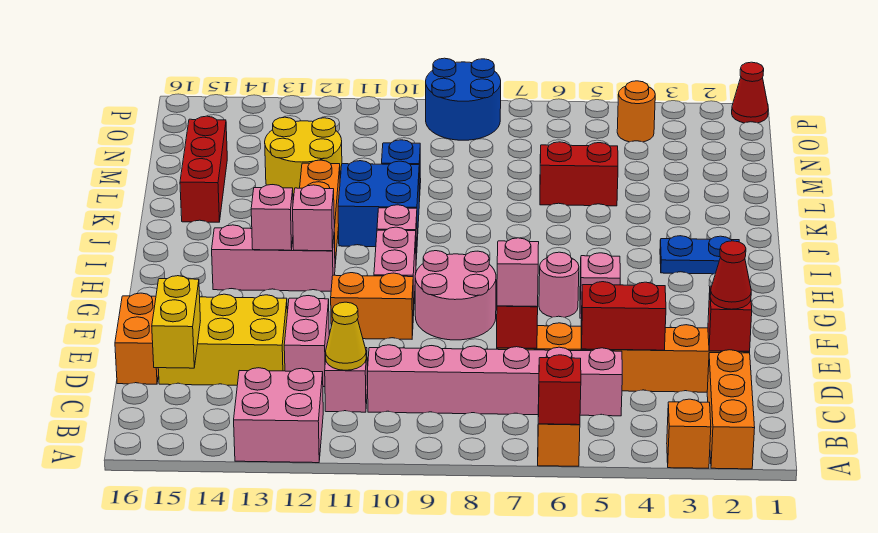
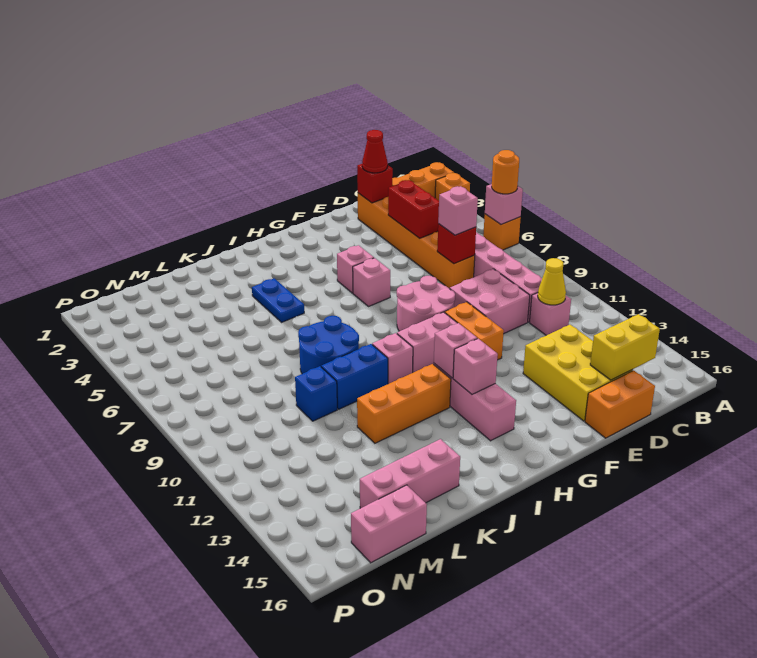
red 1x1 brick [538,355,581,425] -> pink 1x1 brick [485,184,523,225]
pink 2x2 brick [234,368,323,463] -> pink 2x2 brick moved to [450,269,530,334]
pink 1x2 brick [284,296,329,387] -> pink 1x2 brick moved to [351,485,427,563]
pink 1x1 round brick [539,252,579,317] -> pink 1x1 brick [353,258,390,307]
blue 1x2 plate [660,236,739,274] -> blue 1x2 plate moved to [252,278,304,322]
blue 2x2 brick [338,161,419,247] -> blue 1x2 brick [321,344,388,409]
red 1x3 brick [180,116,227,222] -> pink 1x3 brick [360,439,460,508]
red 1x2 brick [540,142,618,206] -> none
yellow 2x2 round brick [265,117,342,200] -> none
orange 1x1 round brick [617,81,655,142] -> orange 1x1 round brick moved to [492,150,519,194]
blue 2x2 round brick [426,58,501,140] -> blue 2x2 round brick moved to [298,316,359,374]
red 1x1 cone [732,62,768,123] -> none

